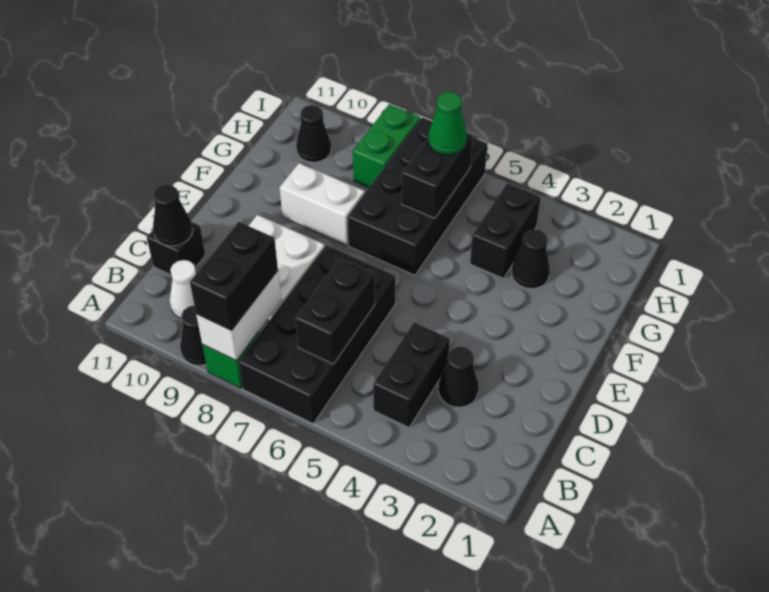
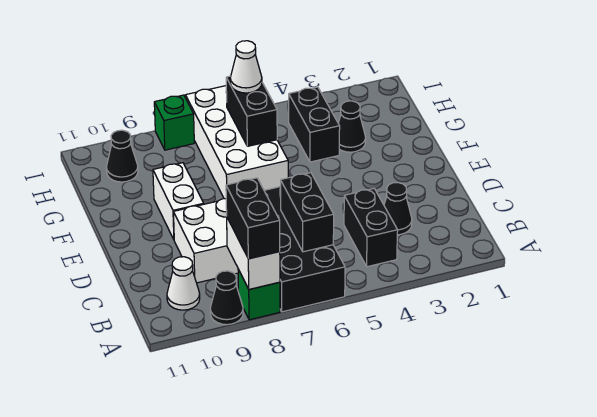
black 1x1 brick [147,222,205,275] -> none
black 1x1 cone [153,185,193,246] -> none
black 2x4 brick [347,117,488,275] -> white 2x4 brick [185,86,288,199]
white 1x2 brick [280,163,365,245] -> white 1x2 brick turned to [153,163,204,239]
green 1x1 cone [428,92,467,155] -> white 1x1 cone [230,41,262,93]
green 1x2 brick [353,104,420,187] -> green 1x1 brick [154,95,194,150]

